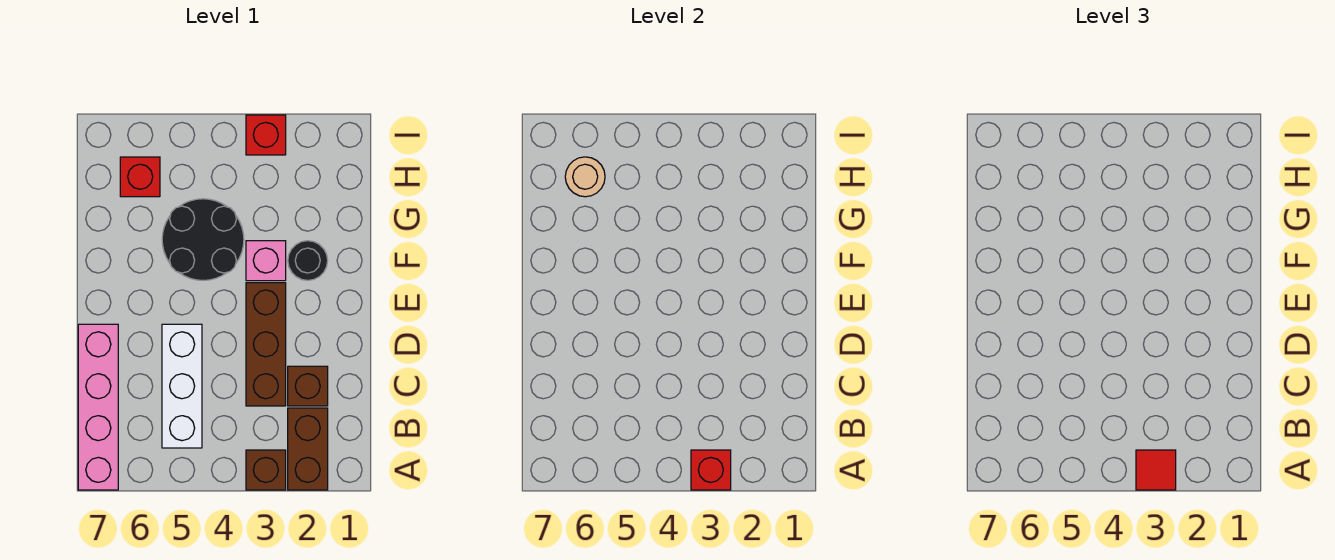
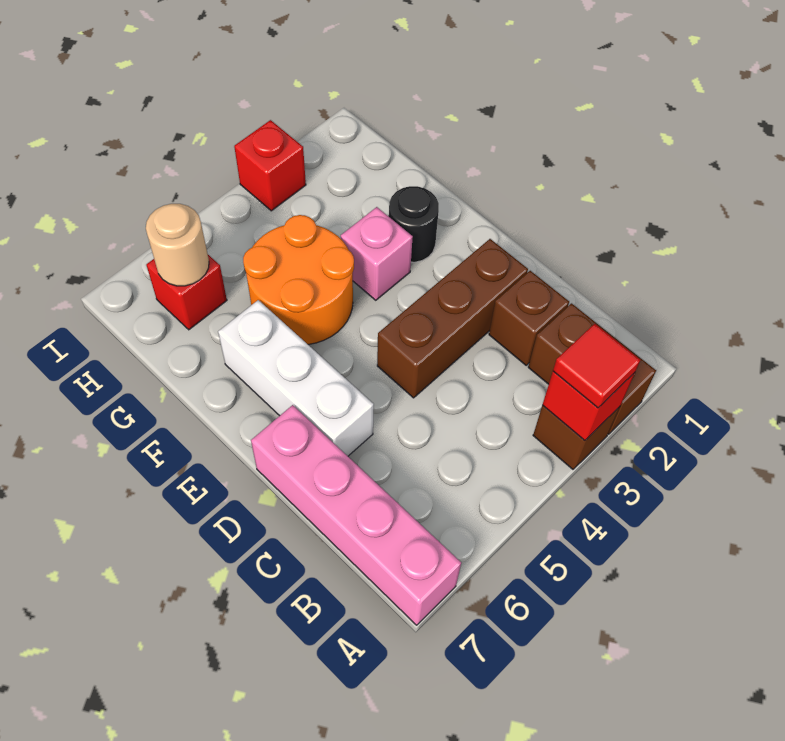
white 1x3 brick [162,324,202,448] -> white 1x3 brick moved to [218,300,374,456]
brown 1x3 brick [246,283,286,406] -> brown 1x3 brick turned to [377,239,528,398]
black 2x2 round brick [162,199,244,280] -> orange 2x2 round brick [243,215,354,344]

